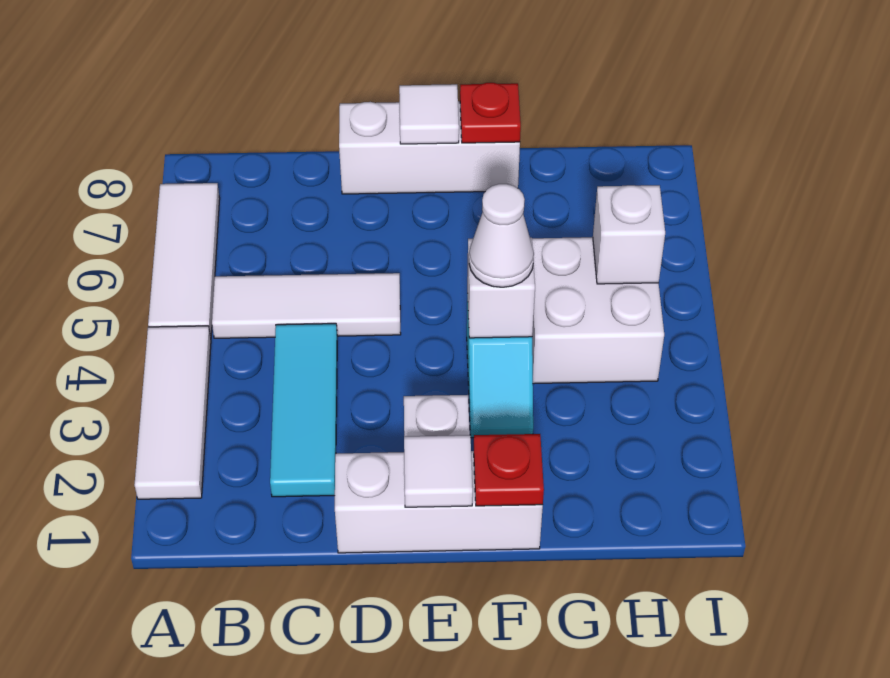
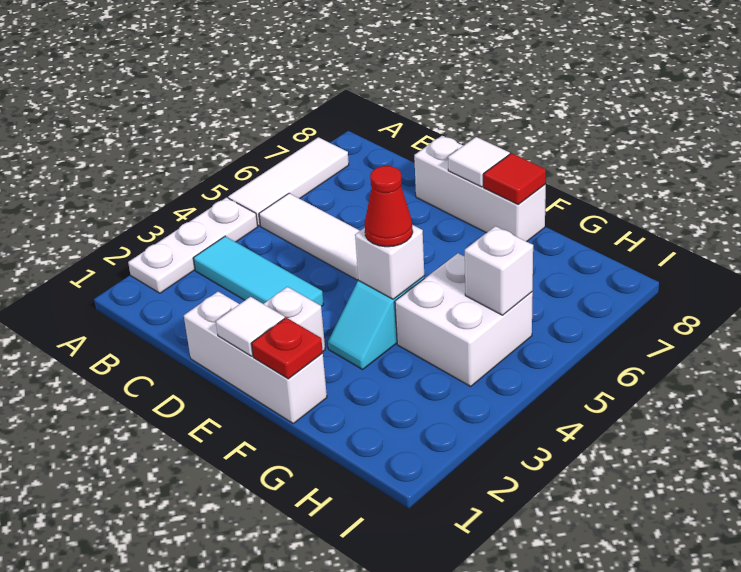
white 1x3 tile [134,326,211,499] -> white 1x3 plate [128,198,258,293]
cyan 1x3 tile [270,324,337,497] -> cyan 1x3 tile turned to [194,236,324,307]
white 1x1 cone [469,184,534,287] -> red 1x1 cone [365,166,413,247]
red 1x1 plate [460,83,521,143] -> red 1x1 tile [484,153,546,205]

